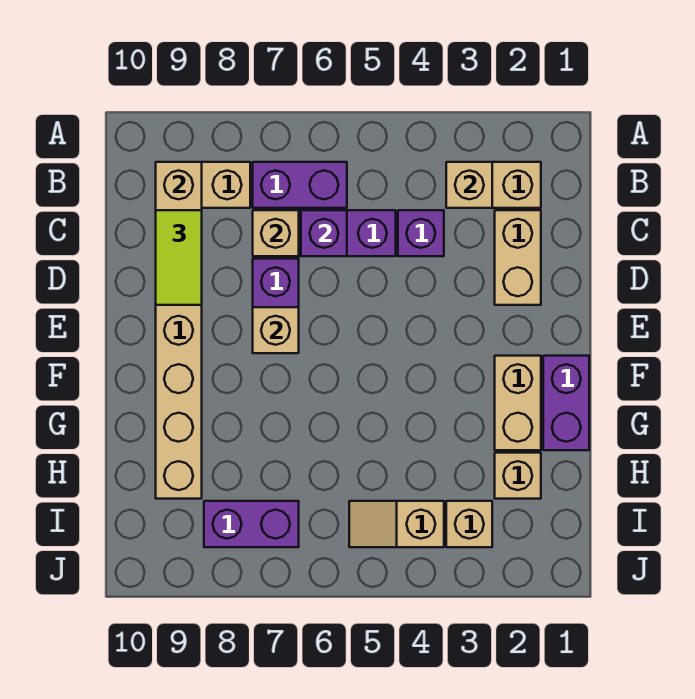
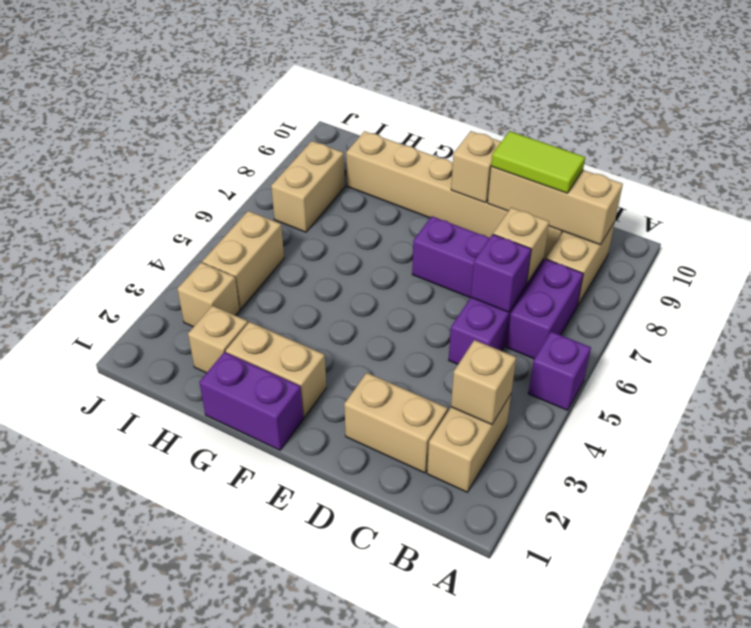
purple 1x1 brick [398,210,444,256] -> purple 1x1 brick moved to [528,332,591,410]
tan 1x1 brick [253,307,299,353] -> tan 1x1 brick moved to [451,131,501,203]
tan 1x2 slope [349,501,444,547] -> tan 1x2 brick [202,211,284,309]
purple 1x2 brick [204,501,299,547] -> tan 1x2 brick [271,141,345,232]

